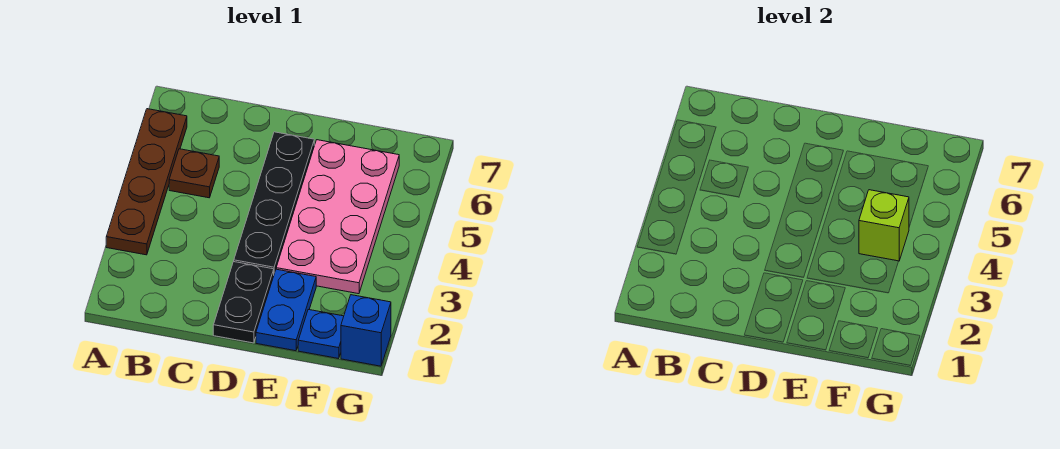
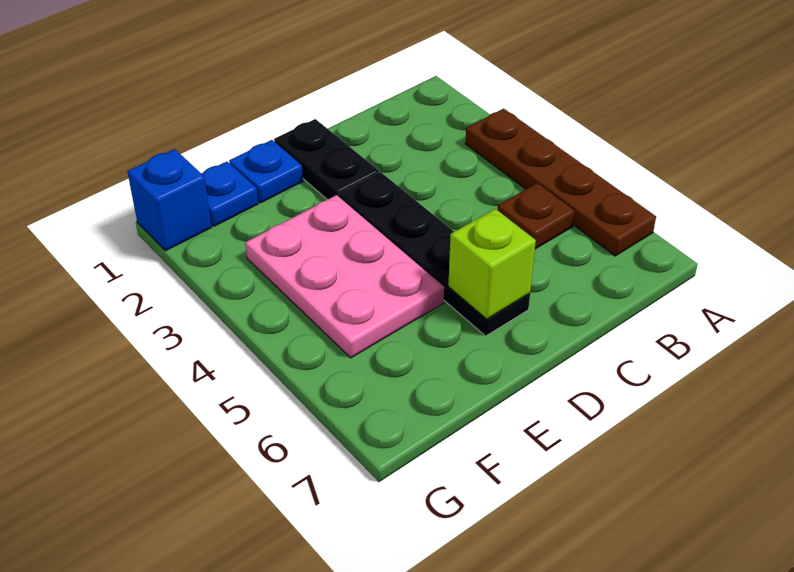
blue 1x2 plate [256,269,316,351] -> blue 1x1 plate [229,140,303,203]
pink 2x4 plate [276,140,399,294] -> pink 2x3 plate [245,195,444,358]
lime 1x1 brick [859,190,909,261] -> lime 1x1 brick moved to [448,209,536,319]

